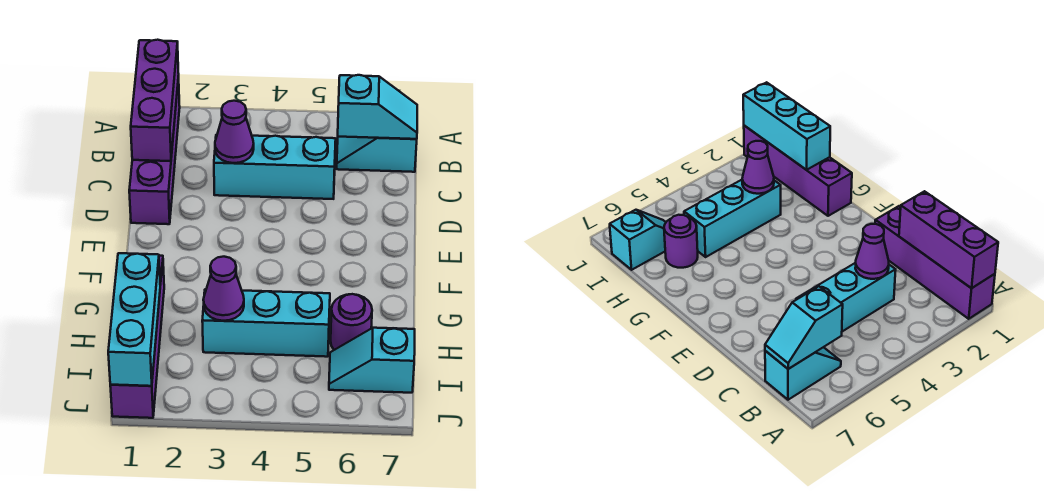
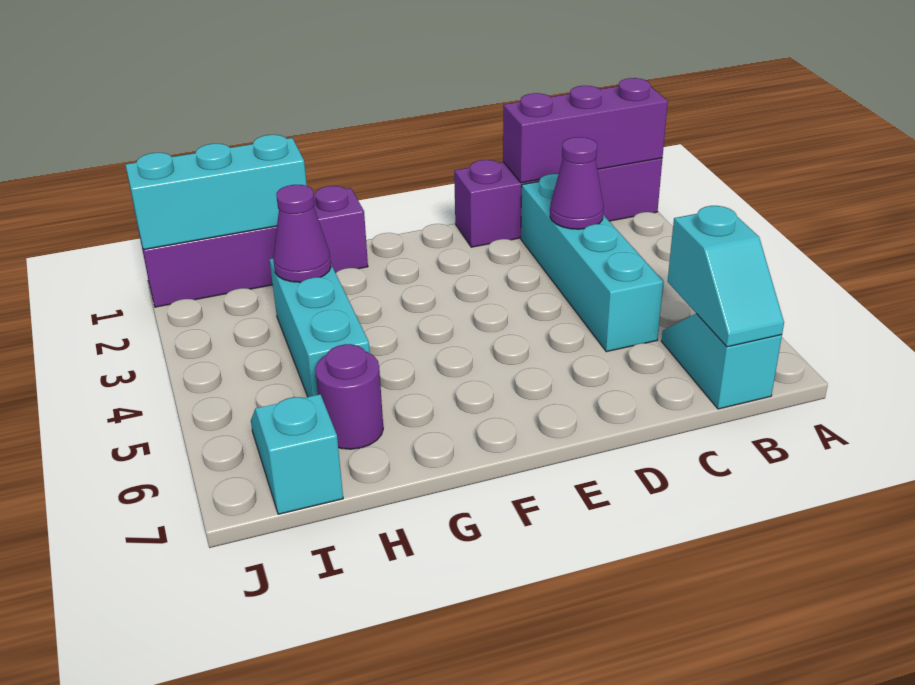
cyan 1x3 brick [214,135,336,199] -> cyan 1x4 brick [521,174,663,352]

